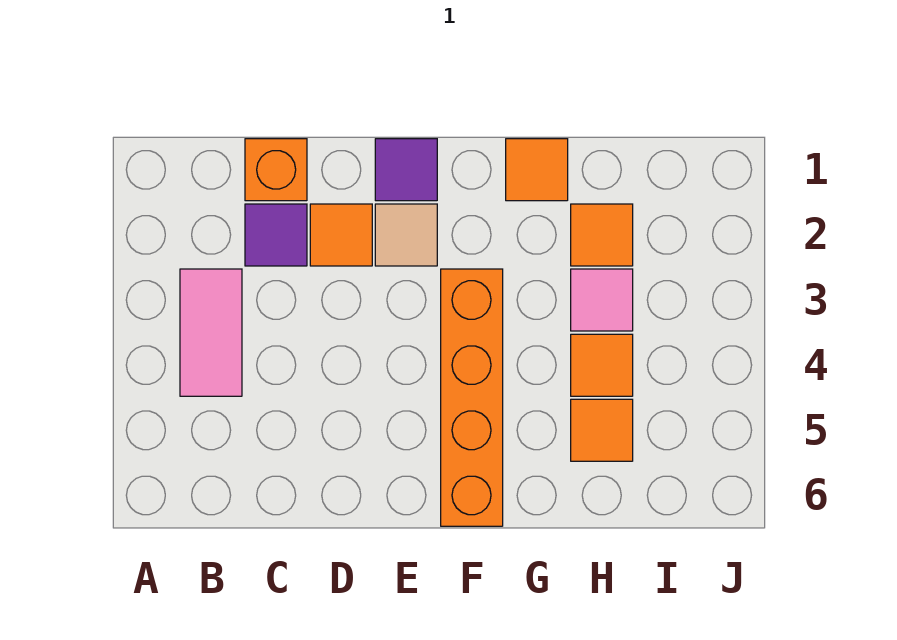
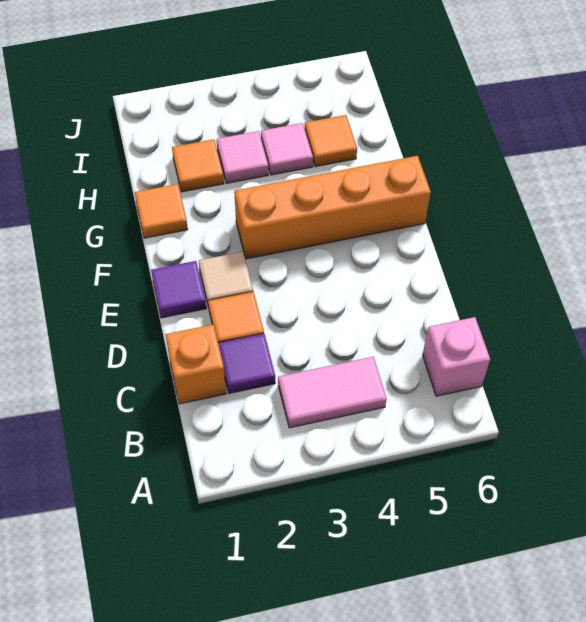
none -> pink 1x1 brick [423,317,490,396]
orange 1x1 tile [571,334,633,396] -> pink 1x1 tile [261,123,313,175]

